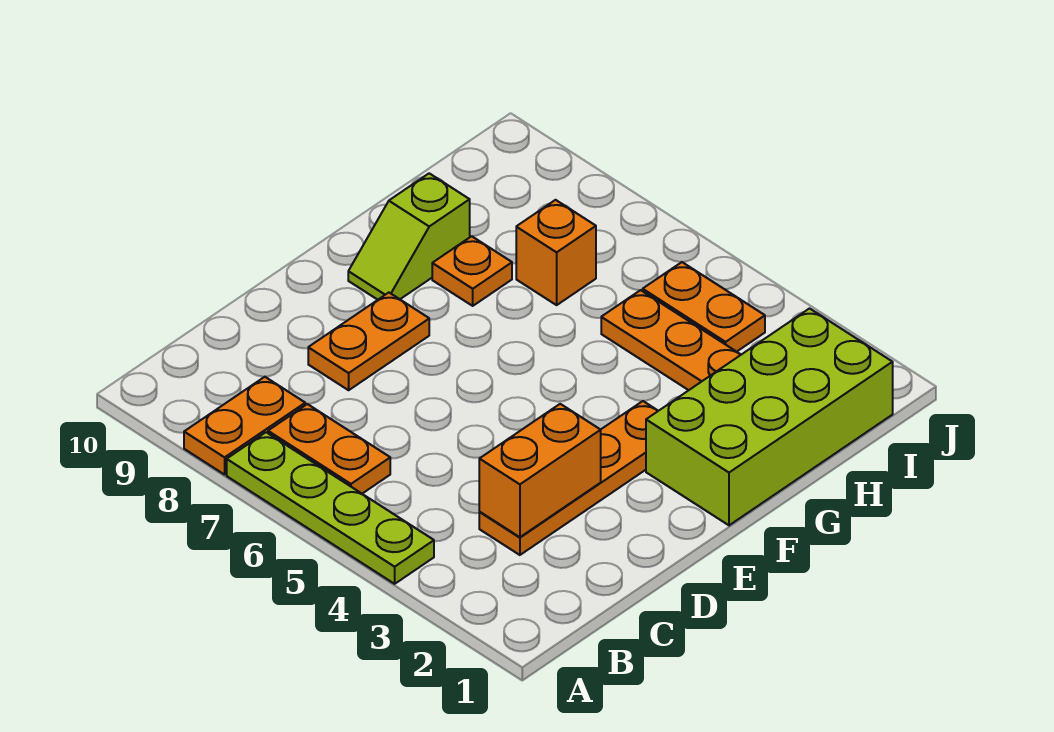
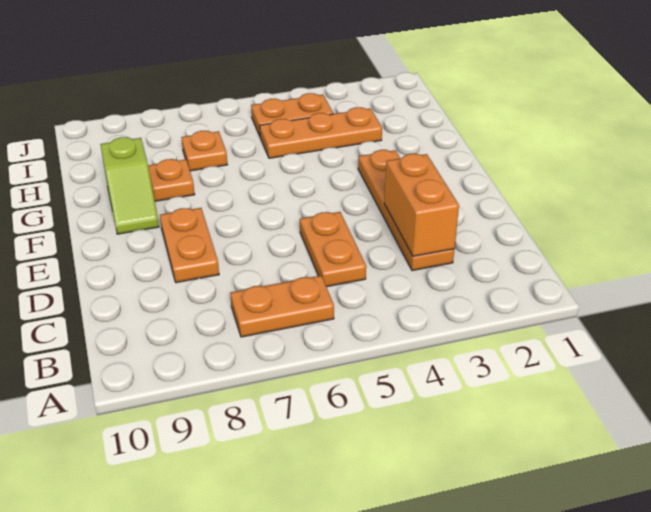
lime 1x4 plate [227,432,434,584] -> none
orange 1x2 plate [184,377,305,475] -> orange 1x2 plate moved to [300,212,366,287]
lime 2x4 brick [646,309,893,525] -> none
orange 1x1 brick [516,200,596,305] -> orange 1x1 plate [181,131,227,171]

